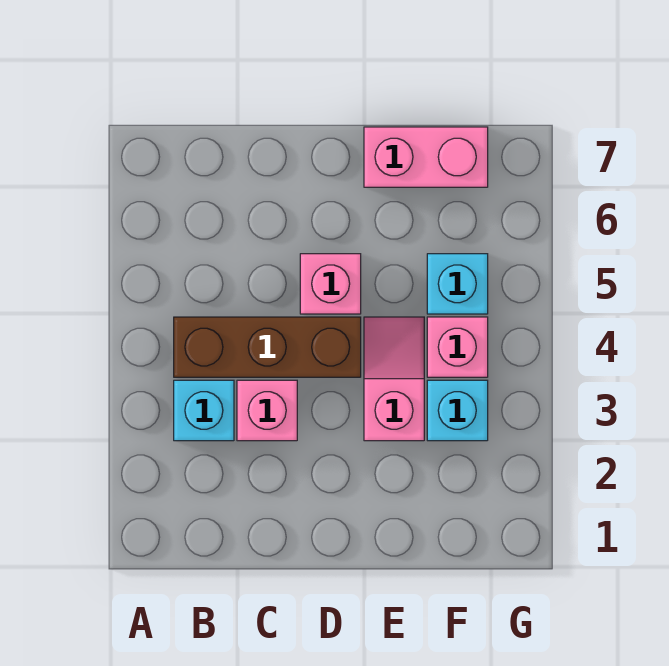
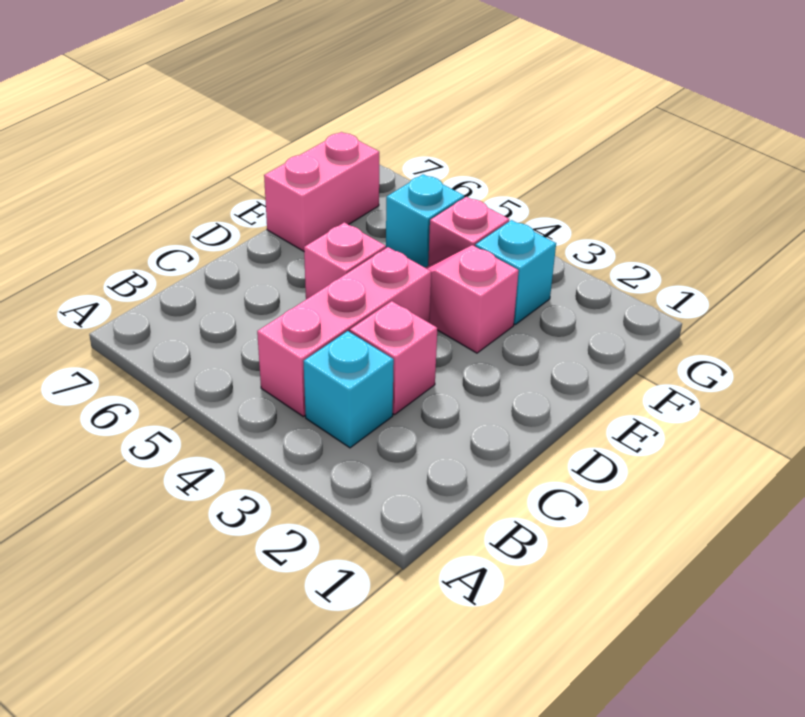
brown 1x3 brick [174,317,361,377] -> pink 1x3 brick [257,247,431,417]

